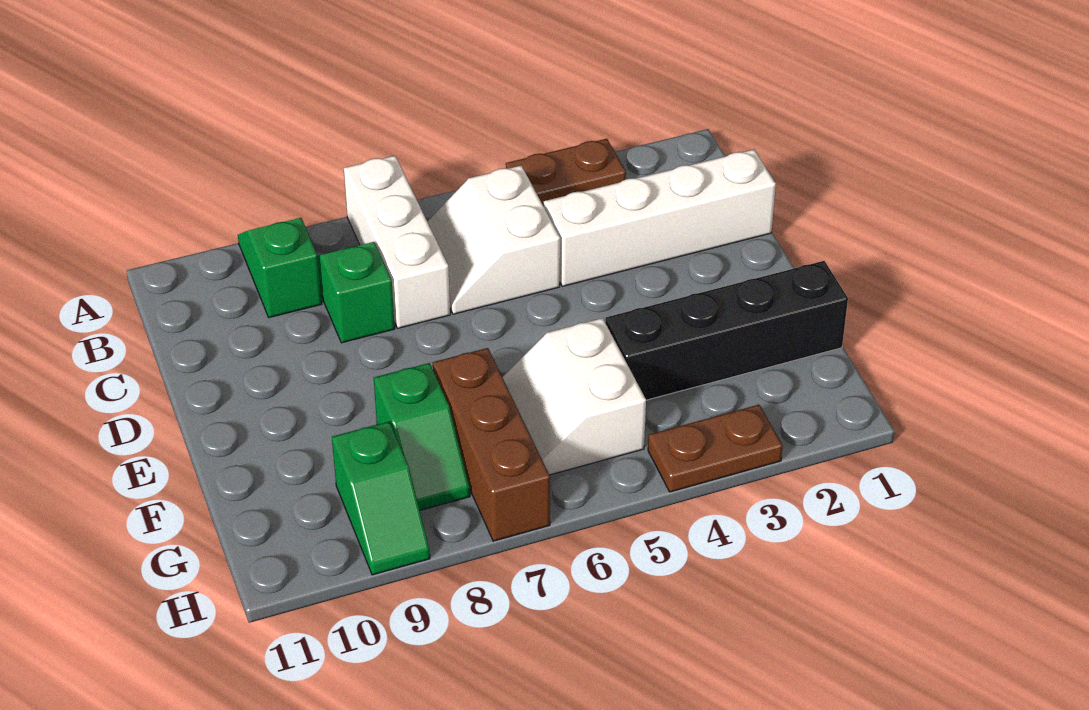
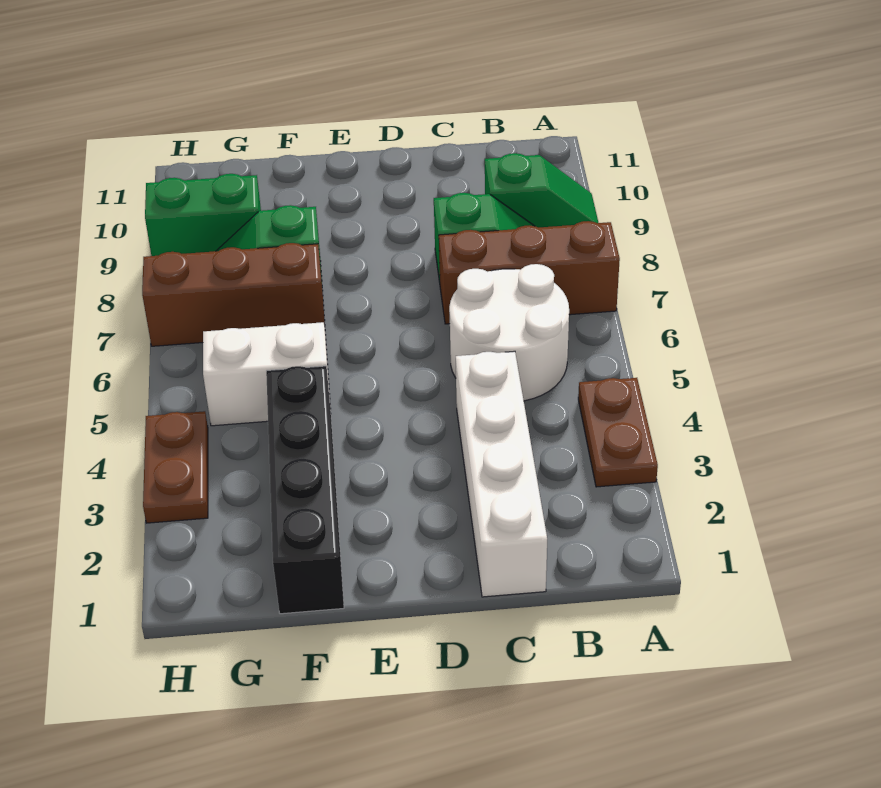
white 1x3 brick [344,156,450,328] -> brown 1x3 brick [439,221,620,324]
white 2x2 slope [427,165,560,314] -> white 2x2 round brick [449,264,569,401]
green 1x2 slope [332,422,430,575] -> green 1x2 brick [145,174,261,256]

